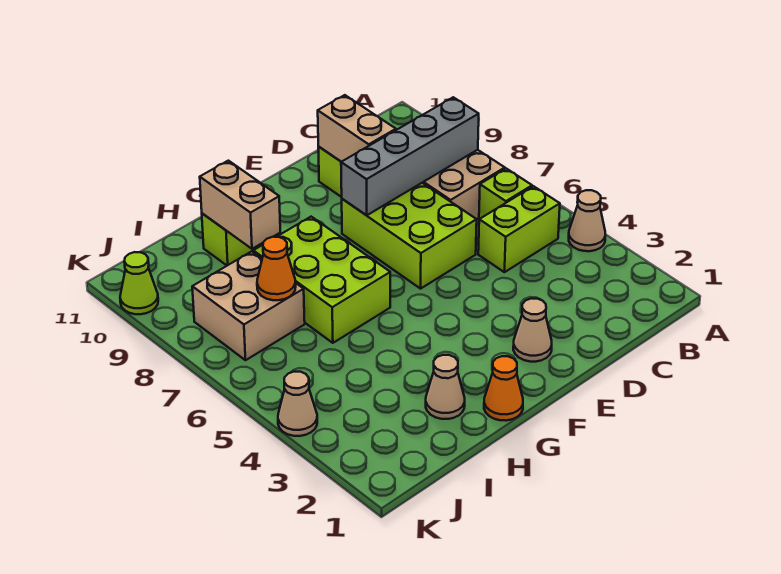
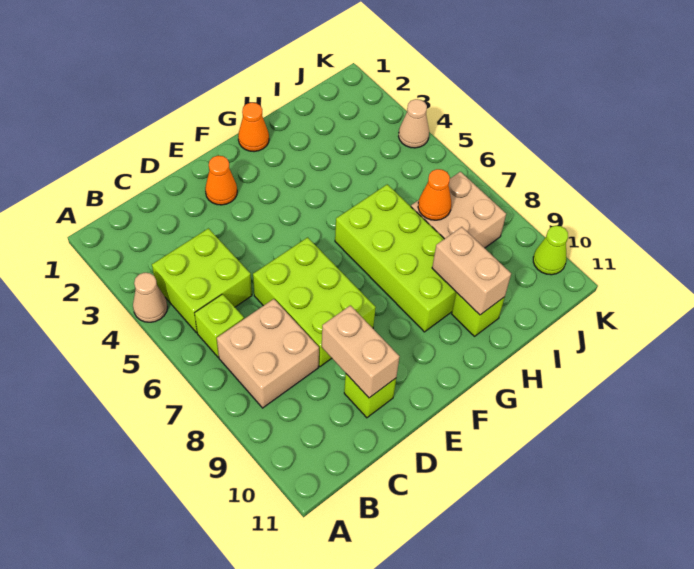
lime 1x2 brick [478,186,560,272] -> lime 2x2 brick [152,228,252,333]
grey 1x4 brick [341,97,479,215] -> none
tan 1x1 cone [513,298,552,362] -> orange 1x1 cone [205,156,237,205]
lime 2x3 brick [253,217,390,343] -> lime 2x4 brick [335,184,456,332]
tan 1x1 cone [426,355,465,419] -> none

